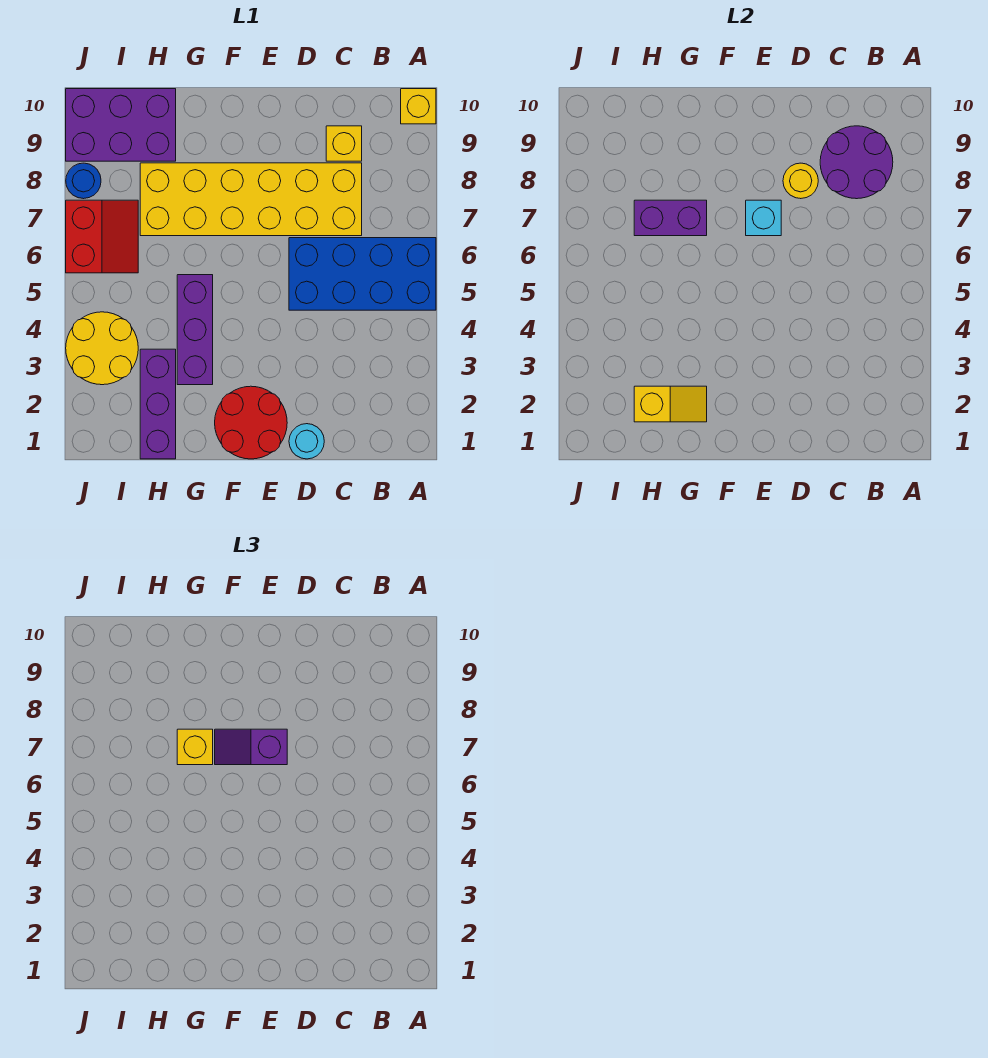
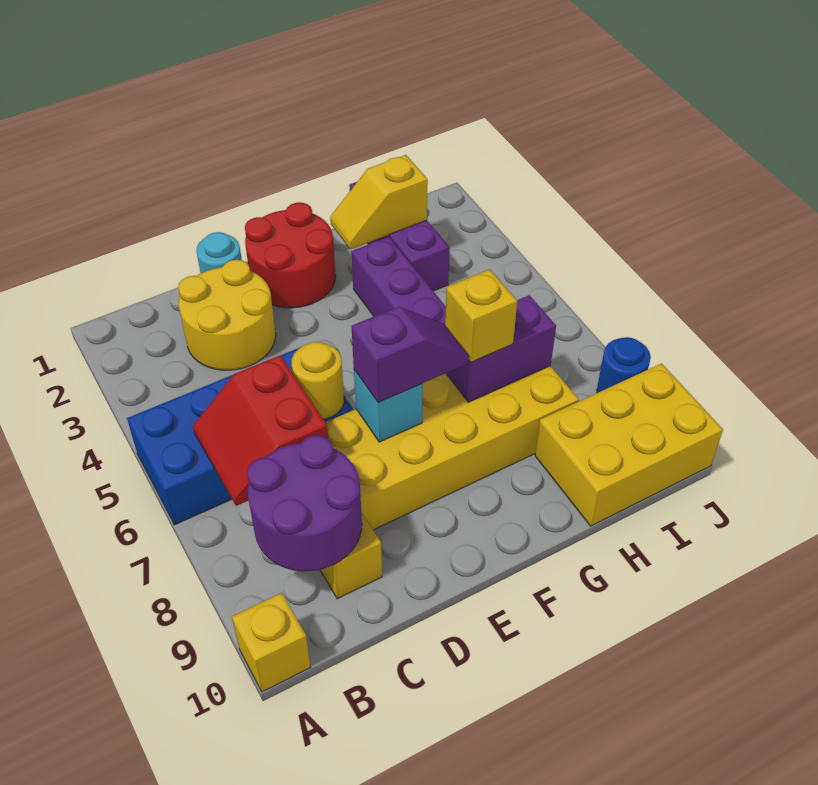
yellow 1x1 round brick [783,163,818,199] -> yellow 1x1 round brick moved to [292,342,344,419]
purple 2x3 brick [66,89,176,161] -> yellow 2x3 brick [535,364,723,526]
yellow 2x2 round brick [66,312,138,385] -> yellow 2x2 round brick moved to [178,260,276,370]
red 2x2 slope [66,200,138,273] -> red 2x2 slope moved to [193,355,328,506]

